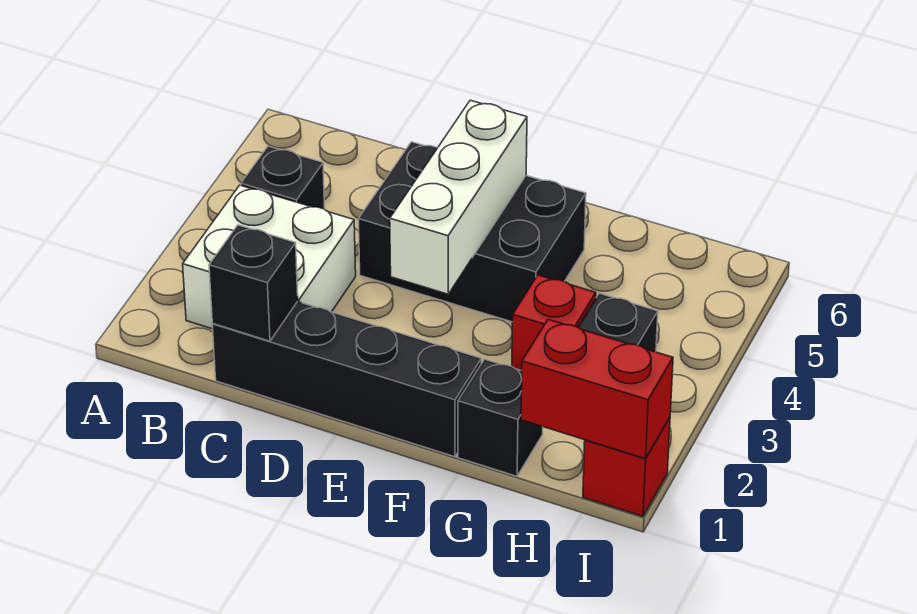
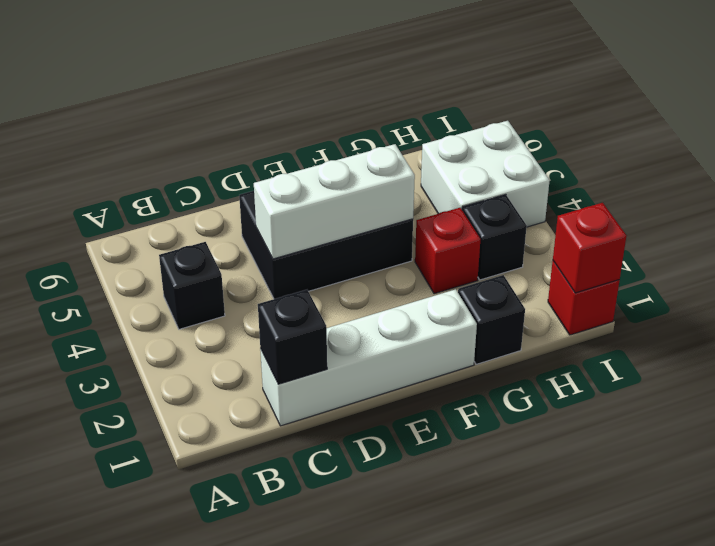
white 2x2 brick [183,185,356,329] -> white 2x2 brick moved to [421,121,550,227]
black 1x4 brick [212,302,481,457] -> white 1x4 brick [260,289,477,426]
white 1x3 brick [390,100,527,294] -> white 1x3 brick turned to [254,144,415,259]
red 1x2 brick [521,319,673,459] -> red 1x1 brick [553,203,626,293]

